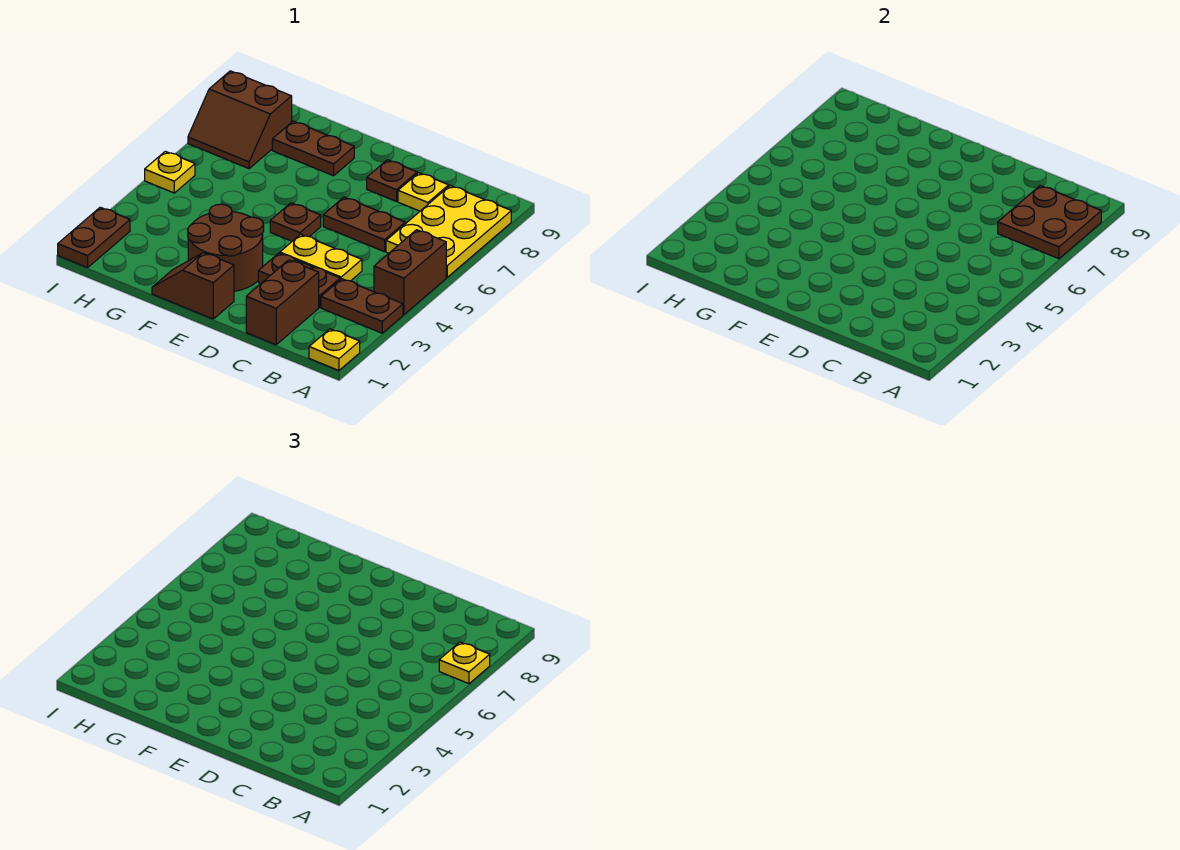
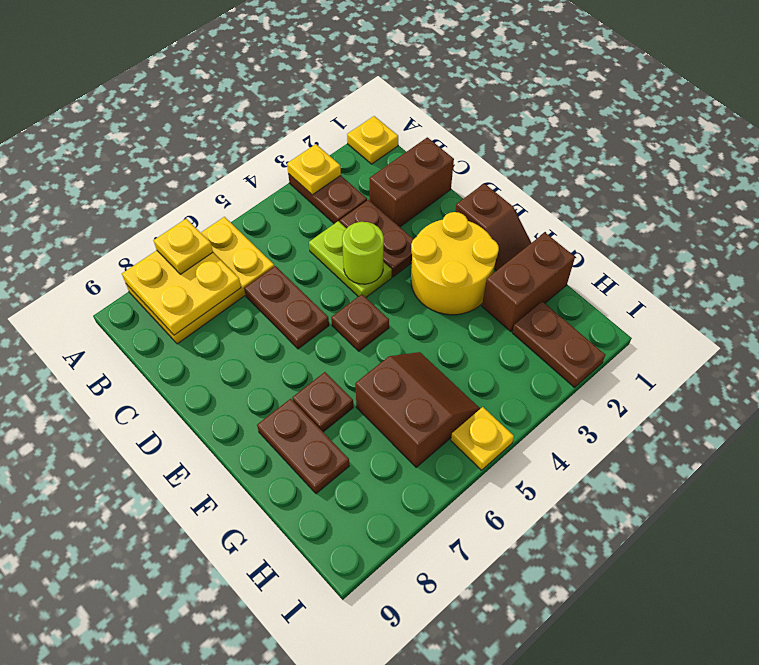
brown 1x2 brick [374,230,446,315] -> brown 1x2 brick moved to [482,233,575,332]
brown 2x2 plate [998,186,1101,259] -> yellow 2x2 plate [122,250,241,335]
yellow 1x2 plate [280,234,362,281] -> lime 1x2 plate [309,221,392,297]
yellow 1x1 plate [398,173,449,211] -> yellow 1x1 plate moved to [287,144,341,195]
none -> lime 1x1 round brick [342,222,384,284]
brown 1x1 plate [367,160,417,201] -> brown 1x1 plate moved to [292,372,353,432]
brown 2x2 round brick [188,204,264,291] -> yellow 2x2 round brick [411,212,499,315]
brown 2x2 slope [188,71,292,169] -> brown 2x2 slope moved to [355,352,480,467]
brown 1x2 plate [58,207,130,268] -> brown 1x2 plate turned to [512,301,605,387]

